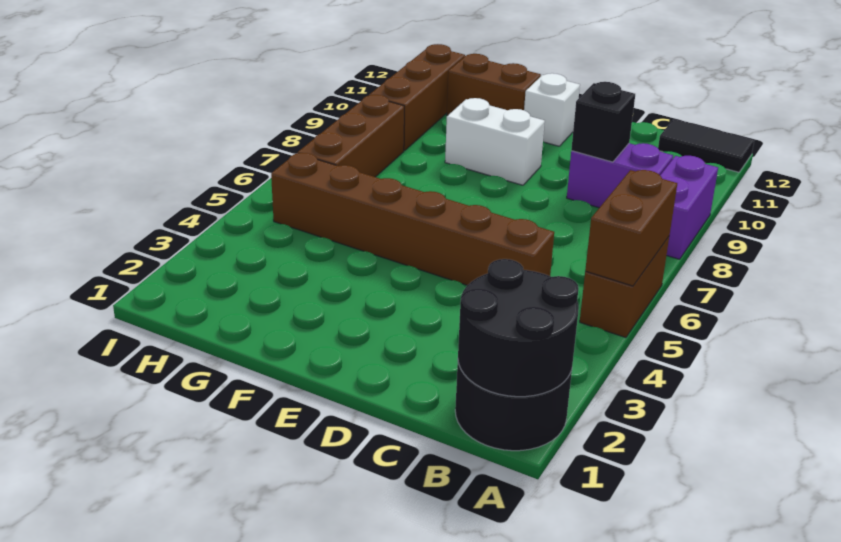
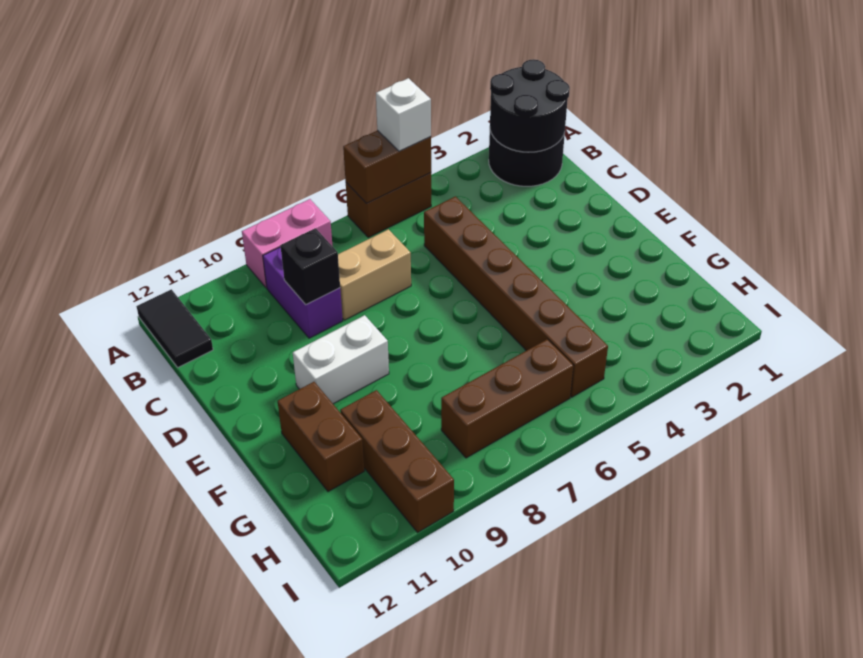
purple 1x2 brick [660,156,718,259] -> pink 1x2 brick [242,199,333,288]
none -> tan 1x2 brick [338,229,411,320]
white 1x2 brick [445,98,545,185] -> white 1x2 brick turned to [293,315,389,404]
white 1x1 brick [524,73,580,146] -> white 1x1 brick moved to [376,78,431,151]
brown 1x3 brick [369,44,465,151] -> brown 1x3 brick turned to [340,390,454,533]

